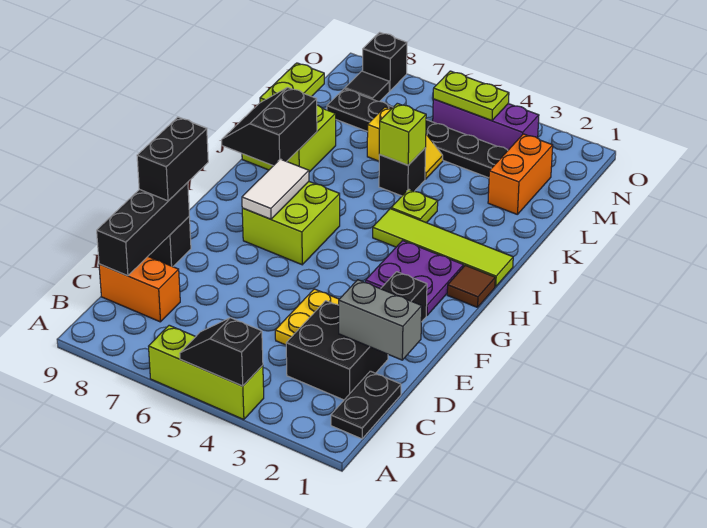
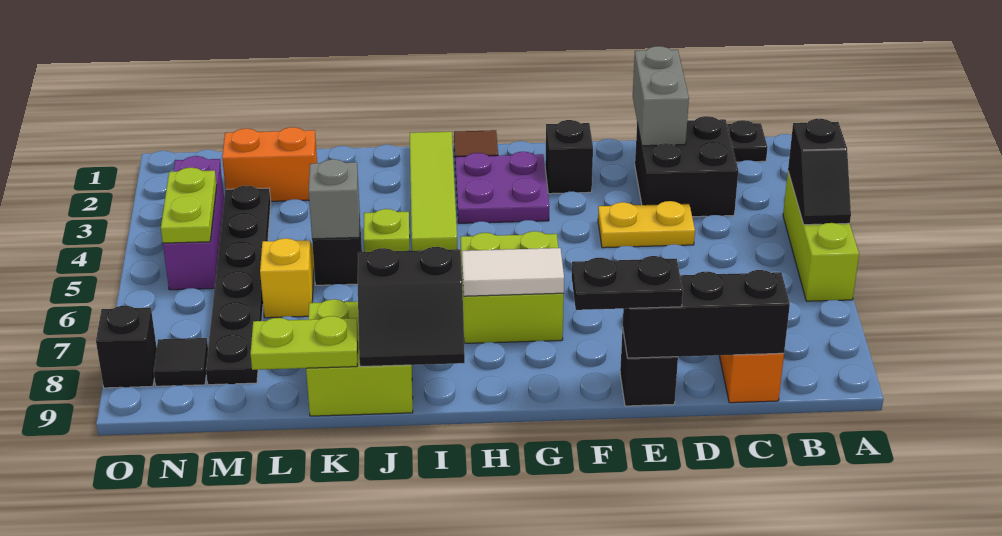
black 1x2 brick [137,117,208,201] -> black 1x2 plate [572,256,683,310]
lime 1x1 brick [379,103,426,165] -> grey 1x1 brick [309,159,360,239]

